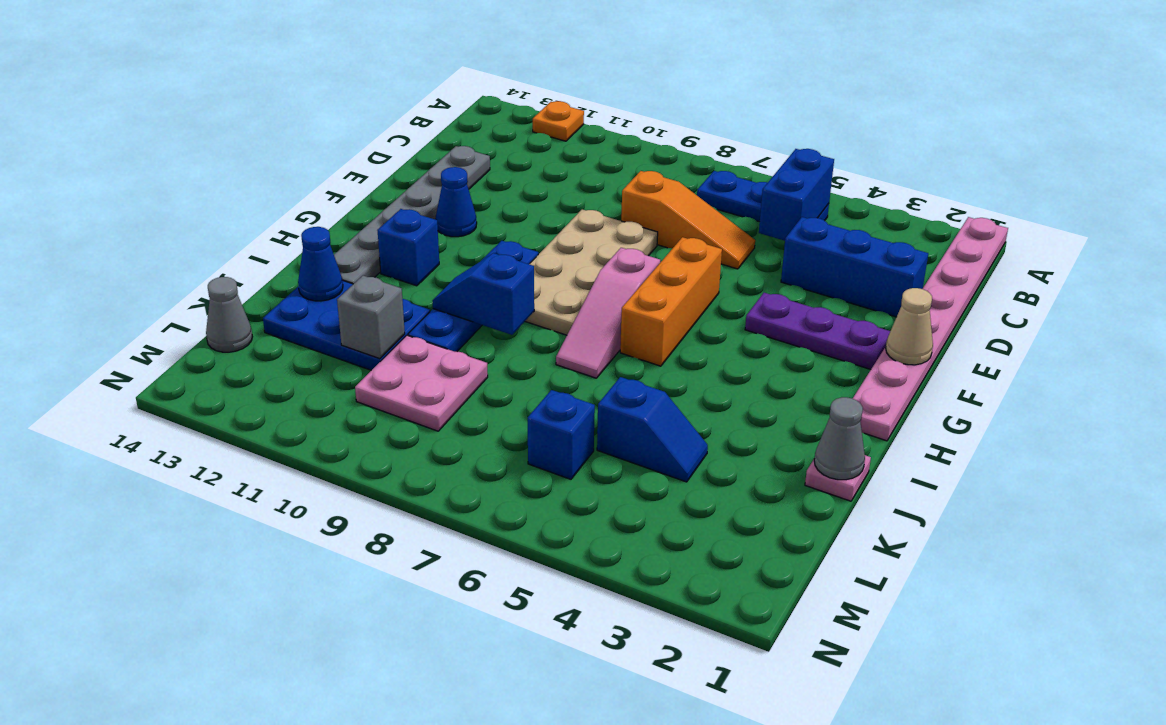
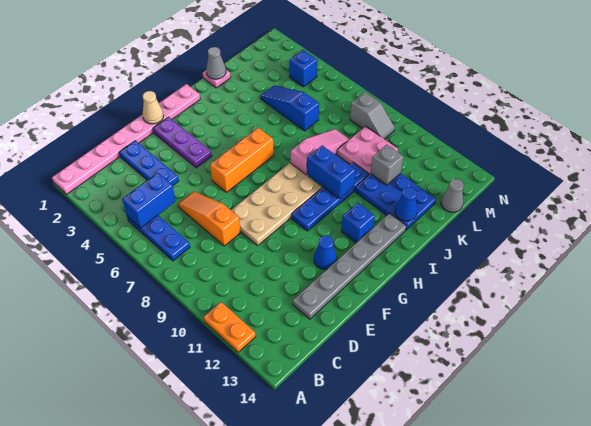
orange 1x1 plate [533,101,584,141] -> orange 1x2 plate [204,302,256,352]
blue 1x3 brick [781,217,928,317] -> blue 1x3 plate [119,141,179,185]
pink 1x3 slope [556,248,660,378] -> pink 1x3 slope moved to [291,129,349,177]
blue 1x2 slope [432,253,534,335] -> blue 1x2 brick [307,145,355,199]
blue 1x2 slope [597,377,708,482] -> blue 1x3 slope [260,85,319,131]
blue 1x1 brick [528,390,595,479] -> blue 1x1 brick moved to [289,50,317,87]
none -> grey 1x2 slope [350,92,395,139]

